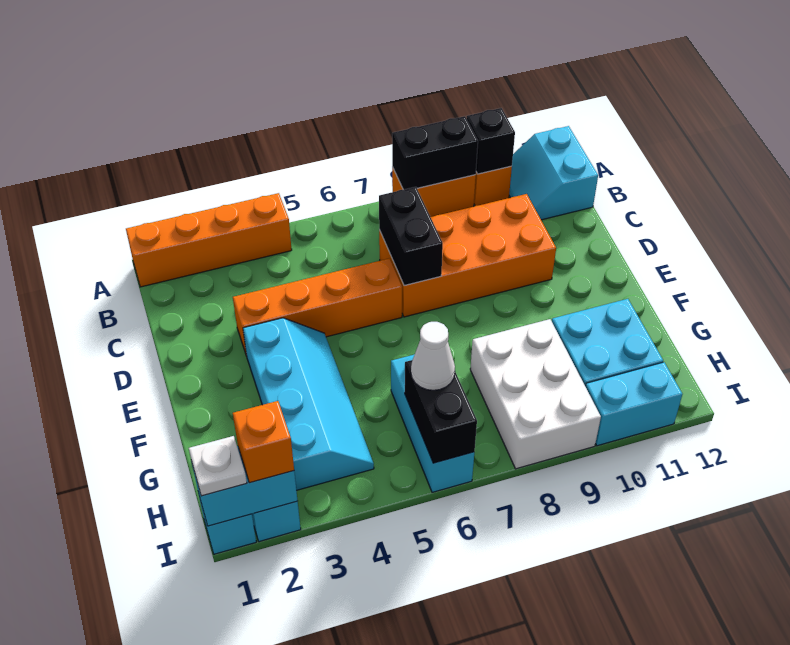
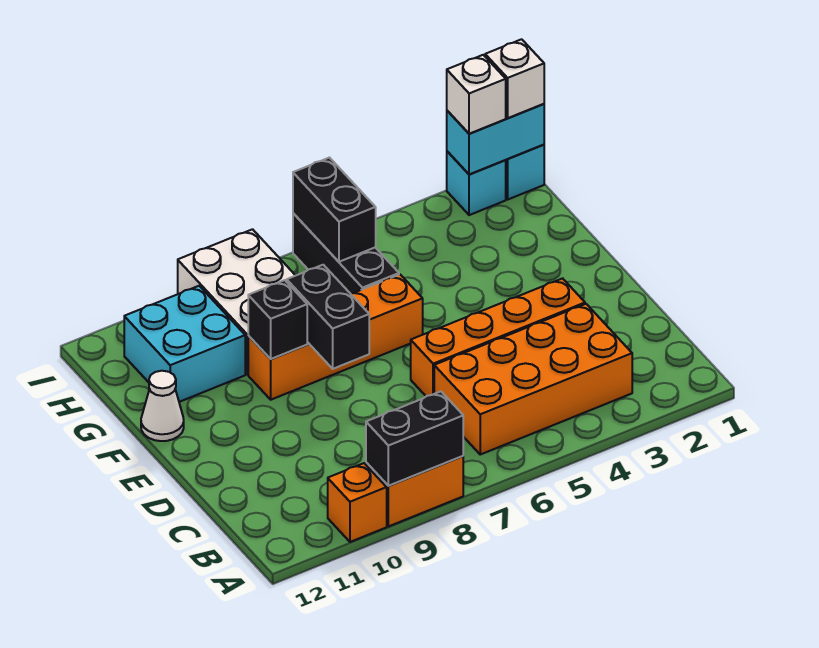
orange 1x4 brick [126,193,292,287] -> orange 1x4 brick moved to [248,274,423,400]
black 1x1 brick [467,108,515,174] -> black 1x1 brick moved to [248,280,307,359]
cyan 2x2 slope [509,126,598,220] -> none
orange 2x4 brick [379,194,556,317] -> orange 2x4 brick moved to [434,304,632,454]
black 1x2 brick [379,187,443,286] -> black 1x2 brick moved to [287,265,369,369]
cyan 2x4 slope [243,318,374,490] -> none
cyan 1x3 brick [391,354,474,492] -> black 1x3 brick [293,213,399,294]
white 1x1 cone [411,322,455,390] -> white 1x1 cone moved to [141,371,184,441]
white 1x1 plate [189,436,247,496] -> white 1x1 brick [485,39,544,118]
orange 1x1 brick [233,401,294,483] -> white 1x1 brick [447,55,506,134]
cyan 1x2 brick [585,362,682,446] -> none

